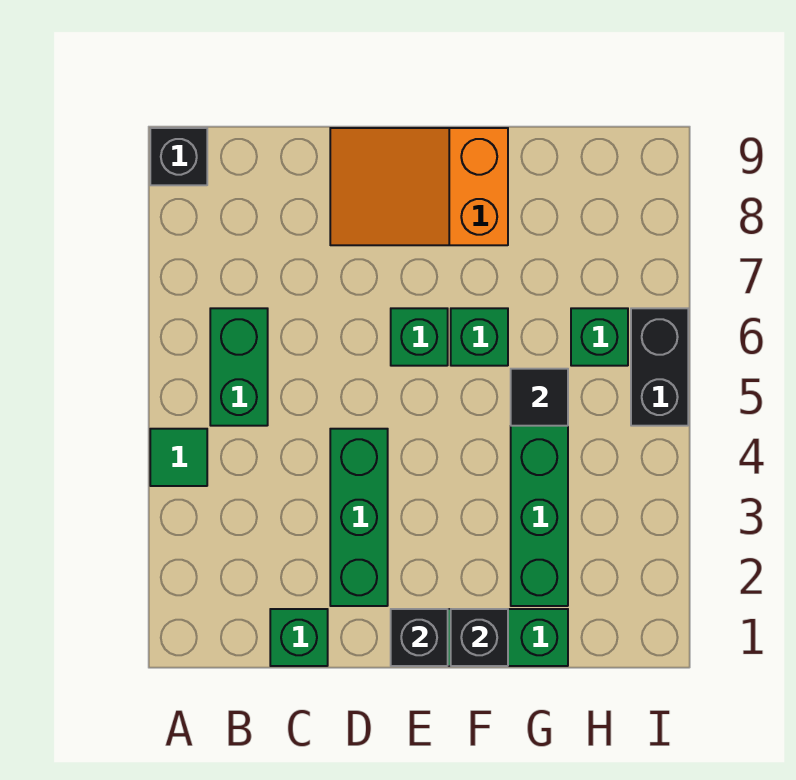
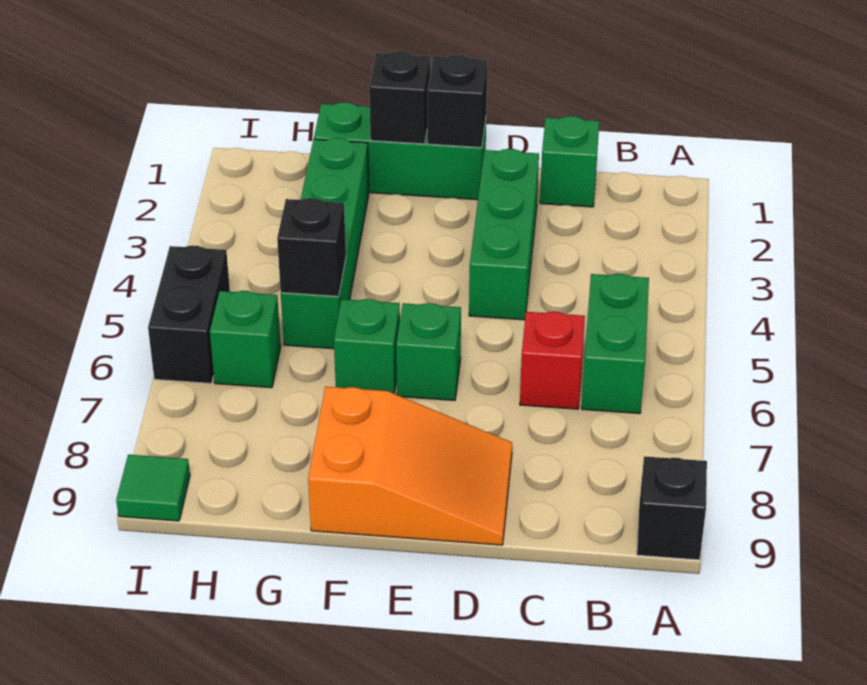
green 1x1 tile [150,429,207,486] -> green 1x1 tile moved to [116,455,190,521]
none -> red 1x1 brick [520,312,585,409]
black 1x1 tile [511,369,568,426] -> black 1x1 brick [277,198,346,296]

